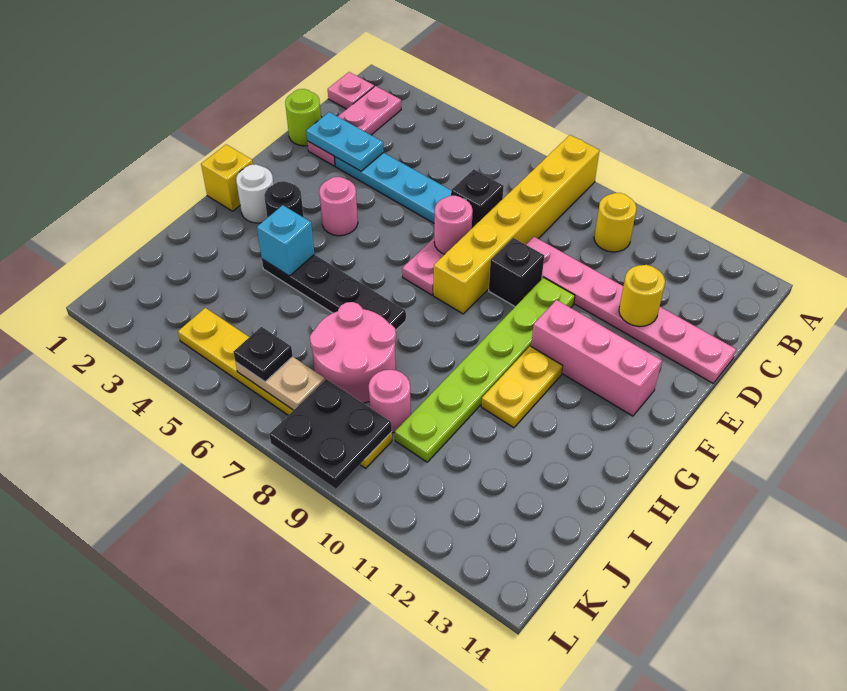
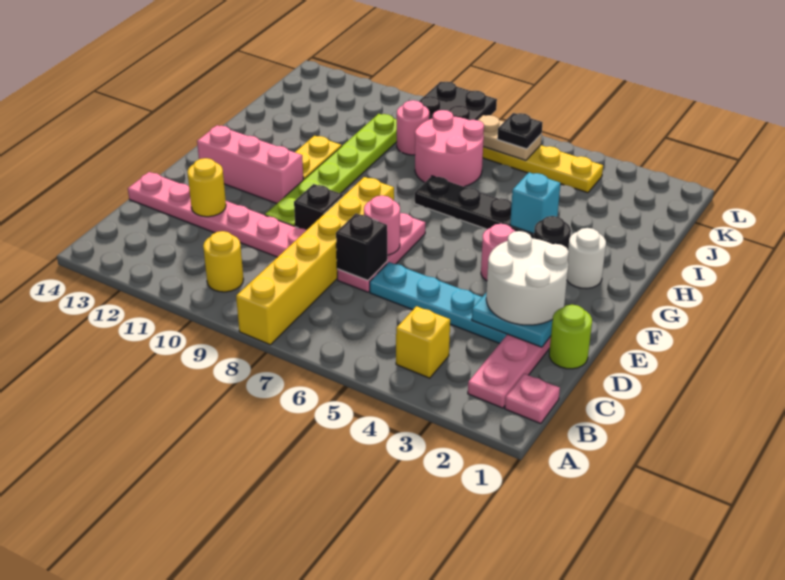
none -> white 2x2 round brick [486,231,569,325]
yellow 1x1 brick [201,144,253,211] -> yellow 1x1 brick moved to [396,306,450,378]

